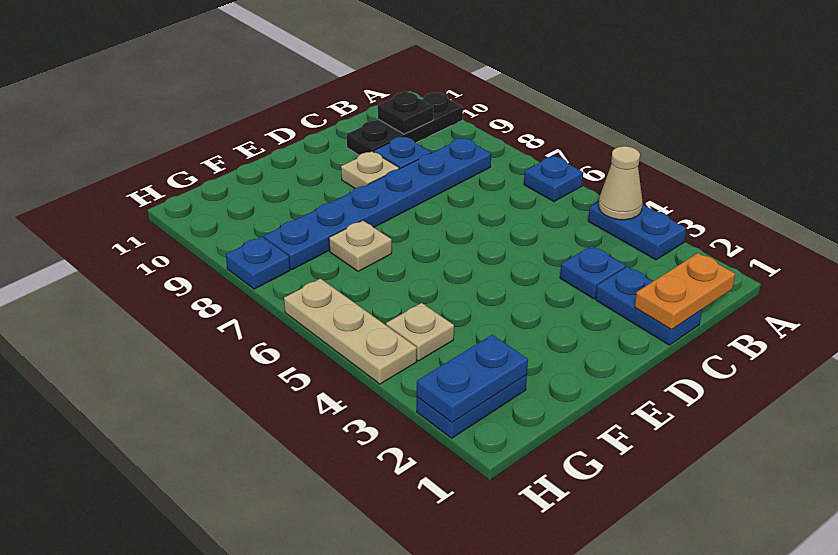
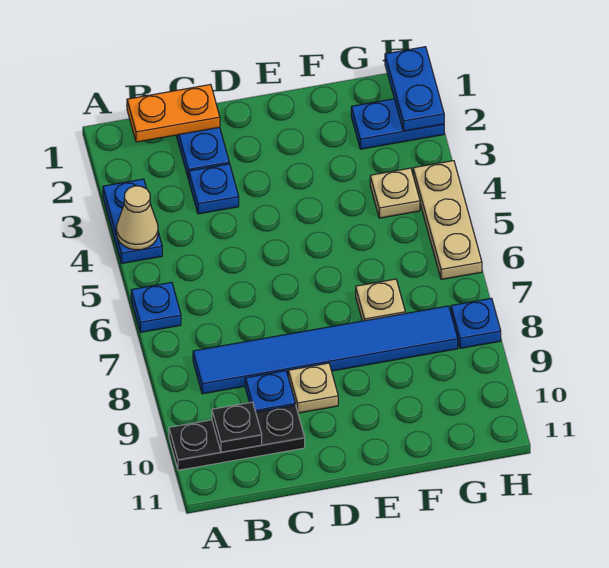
blue 1x6 plate [264,138,491,270] -> blue 1x6 tile [193,306,458,394]
blue 1x2 plate [417,335,528,422] -> blue 1x2 plate turned to [385,47,444,131]

